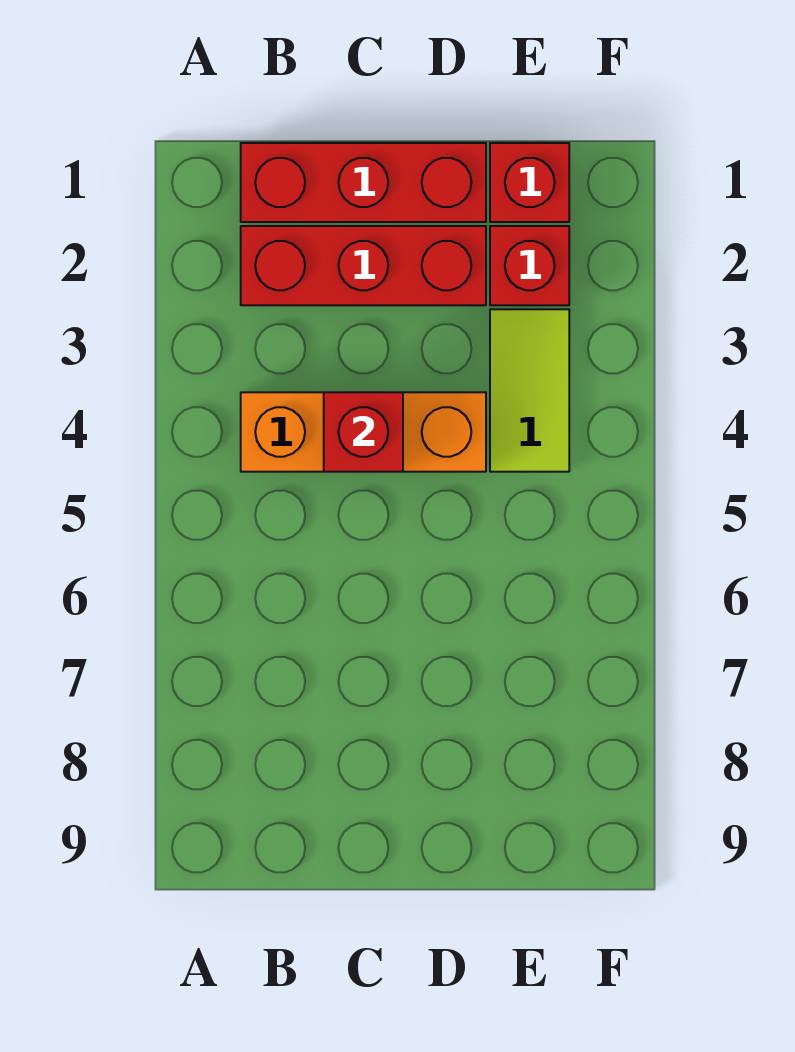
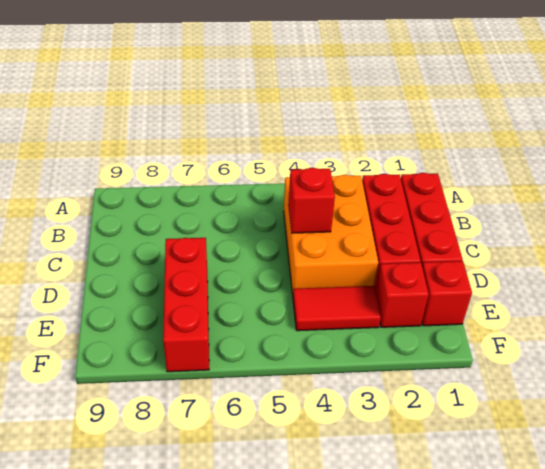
orange 1x3 brick [241,392,486,472] -> orange 2x3 brick [284,175,378,294]
none -> red 1x3 brick [163,238,209,372]
lime 1x2 tile [490,309,569,472] -> red 1x2 tile [293,286,381,331]

